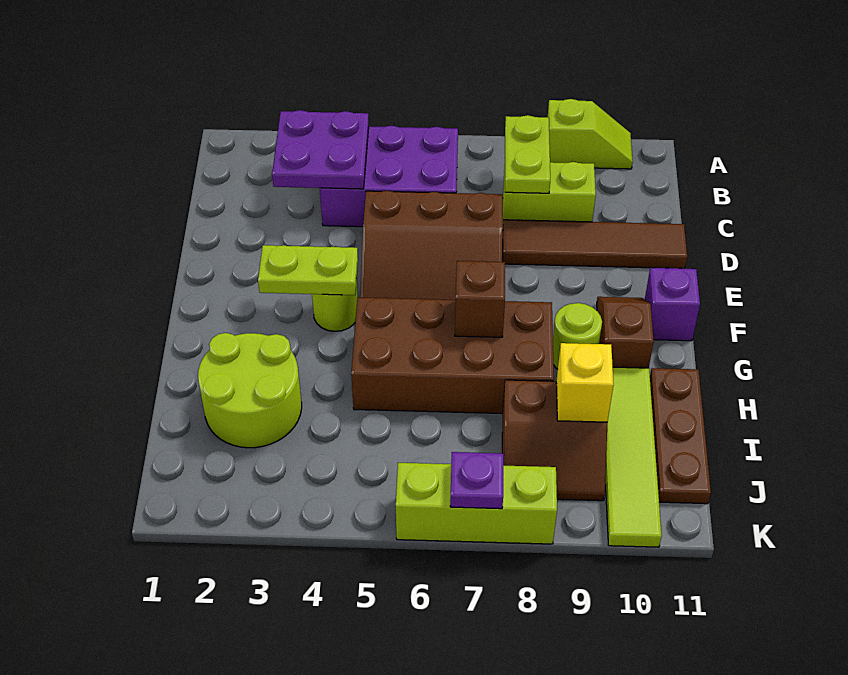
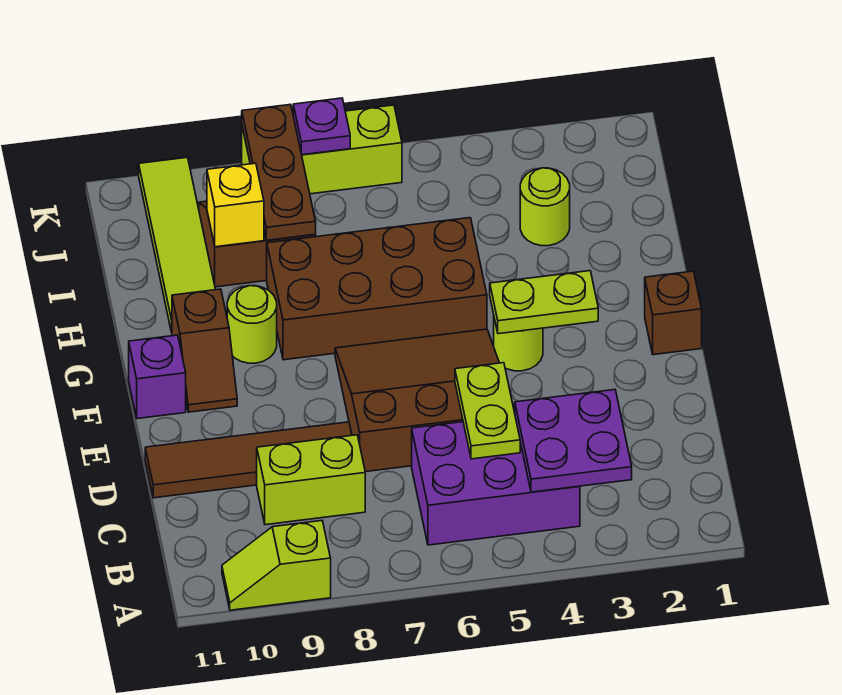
lime 1x2 plate [505,115,550,193] -> lime 1x2 plate moved to [455,363,520,459]
brown 1x1 brick [455,261,505,337] -> brown 1x1 brick moved to [645,271,702,355]
lime 2x2 round brick [198,333,302,448] -> lime 1x1 round brick [520,168,570,246]
brown 1x3 plate [650,368,711,504] -> brown 1x3 plate moved to [242,104,316,240]

